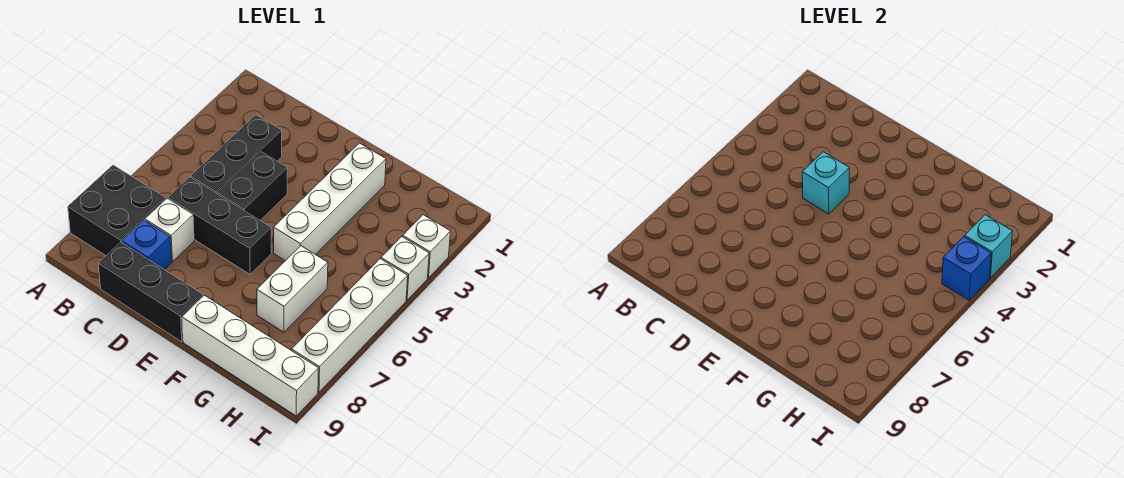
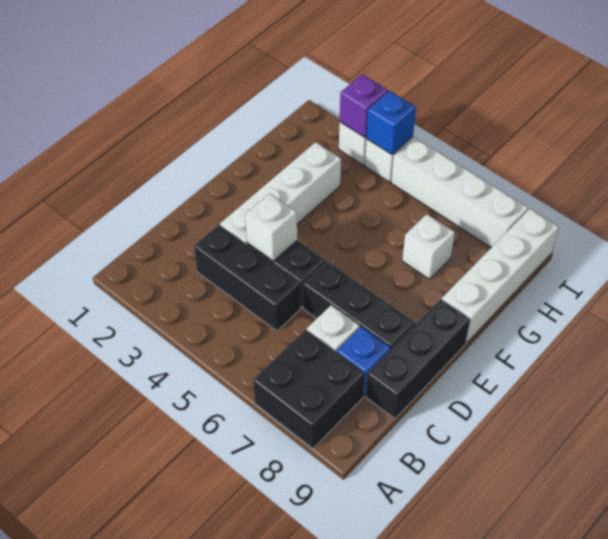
black 1x3 brick [168,177,271,274] -> black 1x3 brick turned to [303,261,415,350]
cyan 1x1 brick [802,152,849,214] -> white 1x1 brick [245,194,297,261]
white 1x4 brick [274,143,386,261] -> white 1x4 brick turned to [220,142,341,245]
white 1x2 brick [257,246,328,332] -> white 1x1 brick [402,214,455,279]
cyan 1x1 brick [965,215,1013,278] -> purple 1x1 brick [340,74,388,137]

